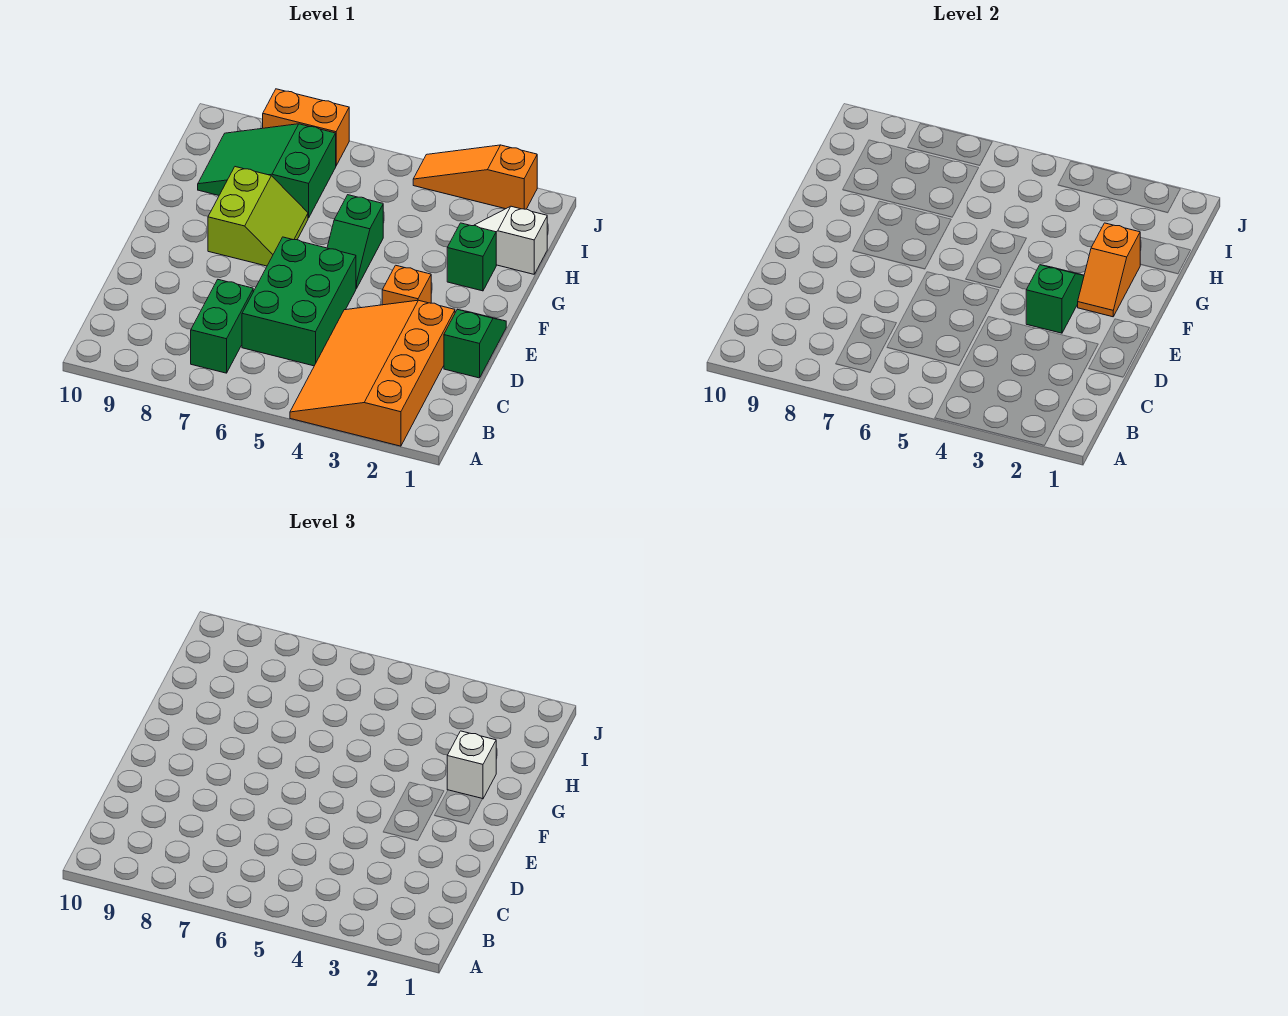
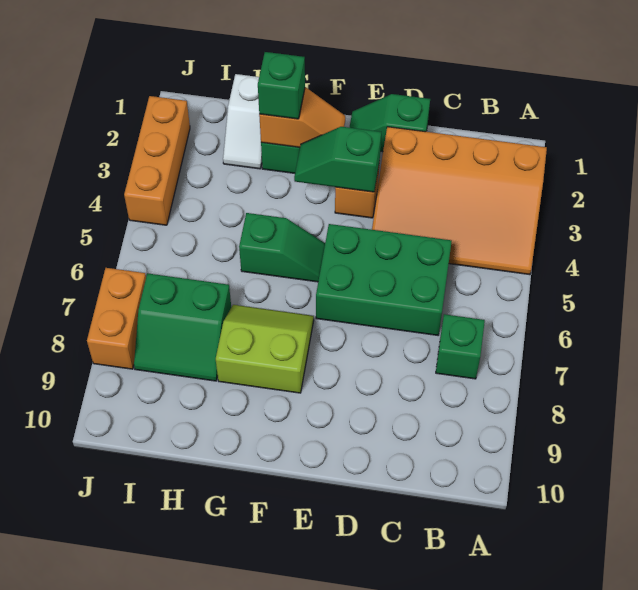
green 1x2 brick [191,280,253,373] -> green 1x1 brick [436,314,485,379]
white 1x1 brick [447,731,496,799] -> green 1x1 brick [258,52,305,119]
green 2x3 slope [198,124,336,218] -> green 2x2 slope [134,273,231,381]
orange 1x3 slope [413,145,537,209] -> orange 1x3 brick [124,96,190,225]

